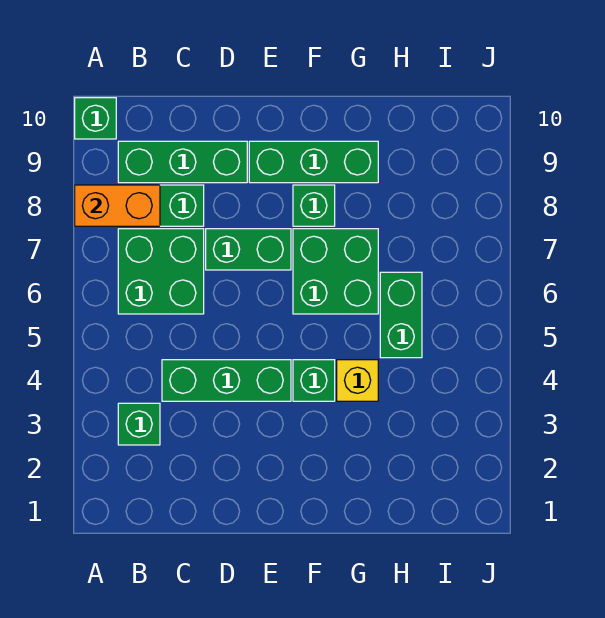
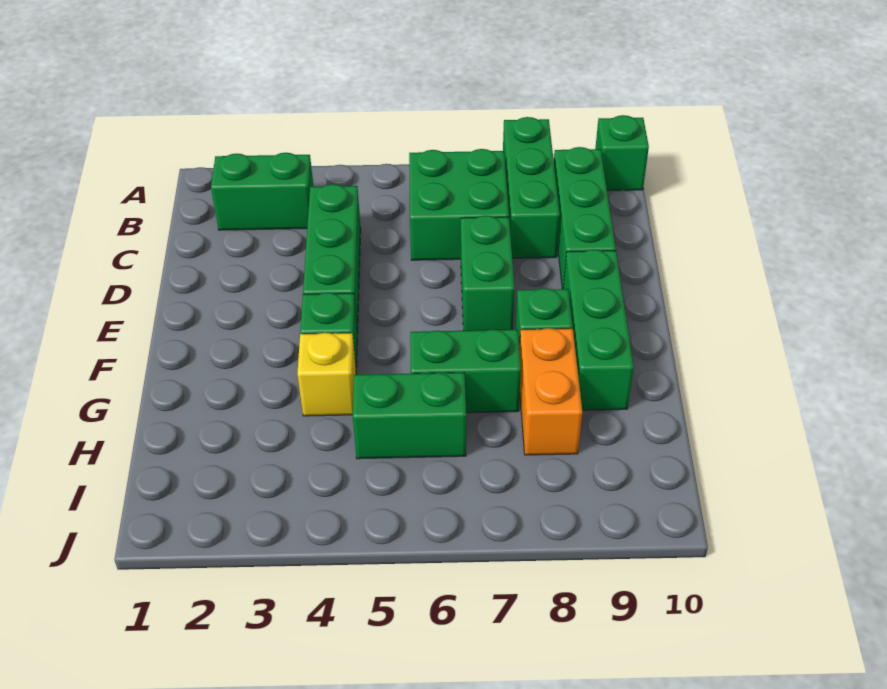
orange 1x2 brick [75,185,160,226] -> orange 1x2 brick moved to [519,328,582,455]
green 1x1 brick [118,403,160,445] -> green 1x2 brick [211,153,313,230]
green 2x2 brick [293,229,378,314] -> green 1x2 brick [410,329,521,413]

